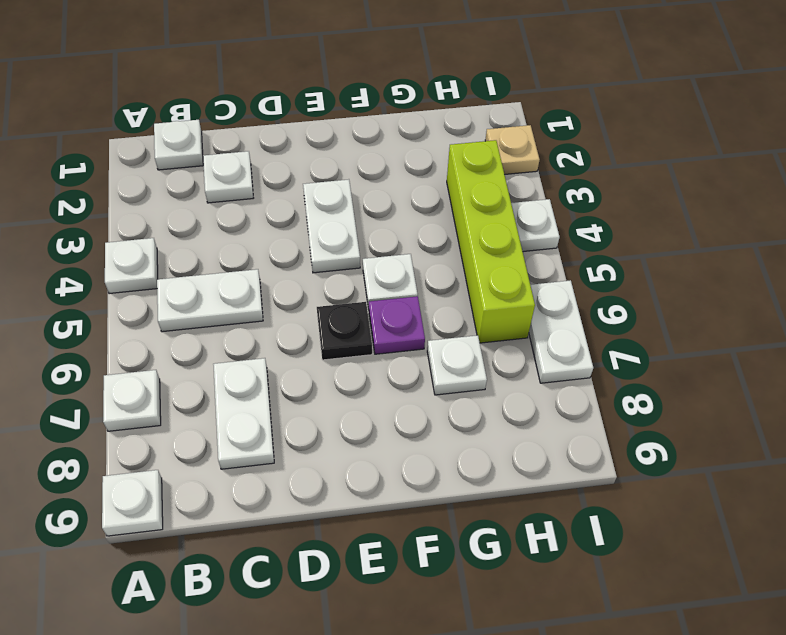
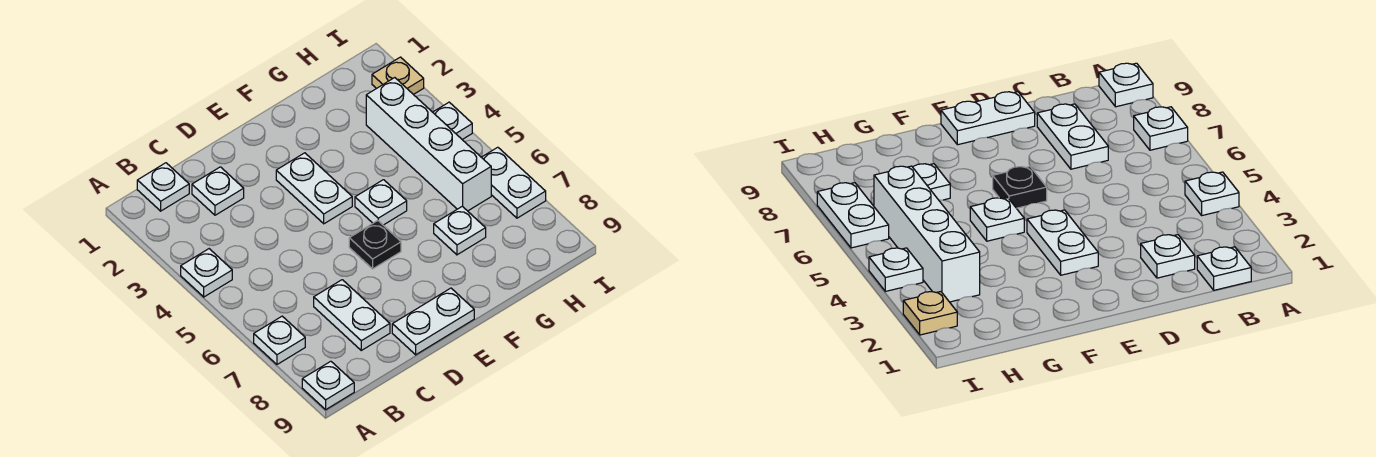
white 1x2 plate [157,269,263,332] -> white 1x2 plate moved to [392,288,474,355]
purple 1x1 plate [369,296,425,354] -> none
lime 1x4 brick [447,140,535,343] -> white 1x4 brick [366,78,491,211]

